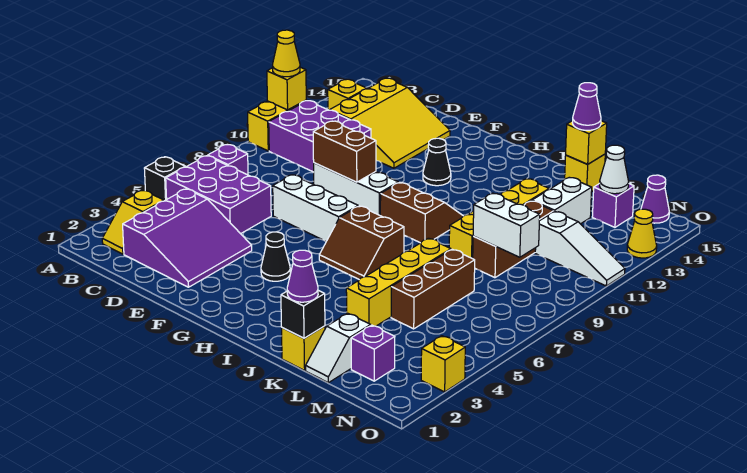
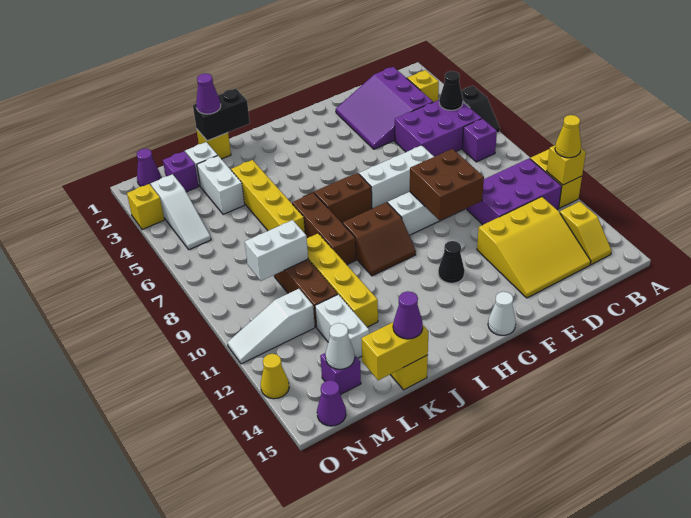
yellow 3x3 slope [330,78,450,168] -> yellow 3x3 slope turned to [477,197,591,298]
brown 1x2 brick [313,121,376,182] -> brown 2x2 brick [410,149,484,221]
black 1x1 cone [261,232,290,281] -> black 1x1 cone moved to [439,71,463,110]
none -> white 1x1 cone [488,292,516,335]
black 1x1 brick [281,290,325,338] -> black 1x2 brick [193,88,250,141]
yellow 1x1 brick [566,121,607,164] -> yellow 1x2 brick [361,322,429,380]
none -> white 1x2 brick [197,156,245,214]
brown 1x3 brick [391,249,475,329] -> brown 1x3 brick moved to [292,193,356,265]
none -> purple 1x1 cone [137,149,161,186]
none -> white 1x3 slope [151,174,211,250]

